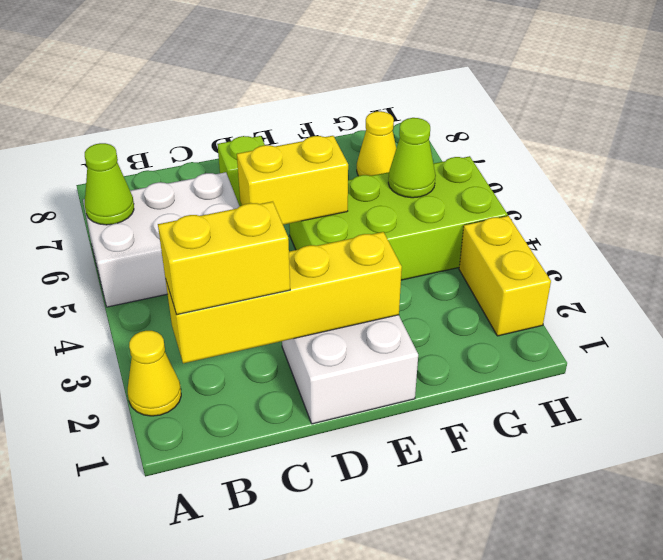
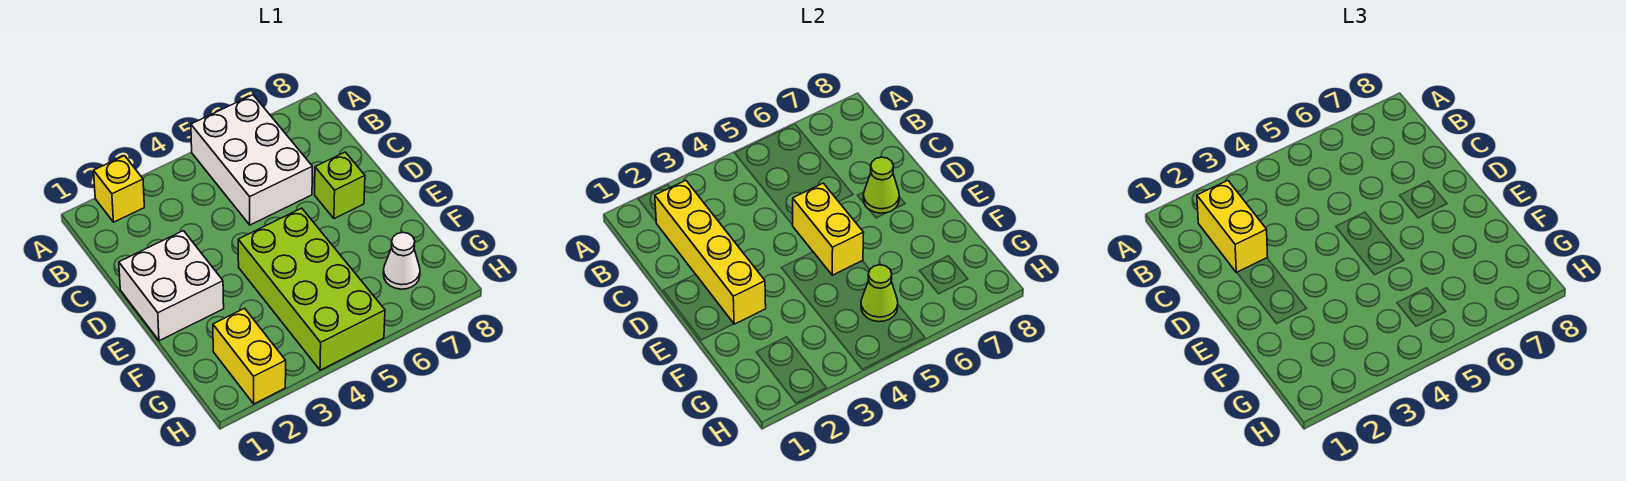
yellow 1x1 cone [128,331,181,416] -> yellow 1x1 brick [94,156,144,222]
lime 1x1 cone [85,143,134,225] -> lime 1x1 cone moved to [863,157,899,213]
yellow 1x1 cone [357,111,396,176] -> white 1x1 cone [383,232,420,289]
yellow 1x2 brick [459,216,551,336] -> yellow 1x2 brick turned to [213,308,286,404]

